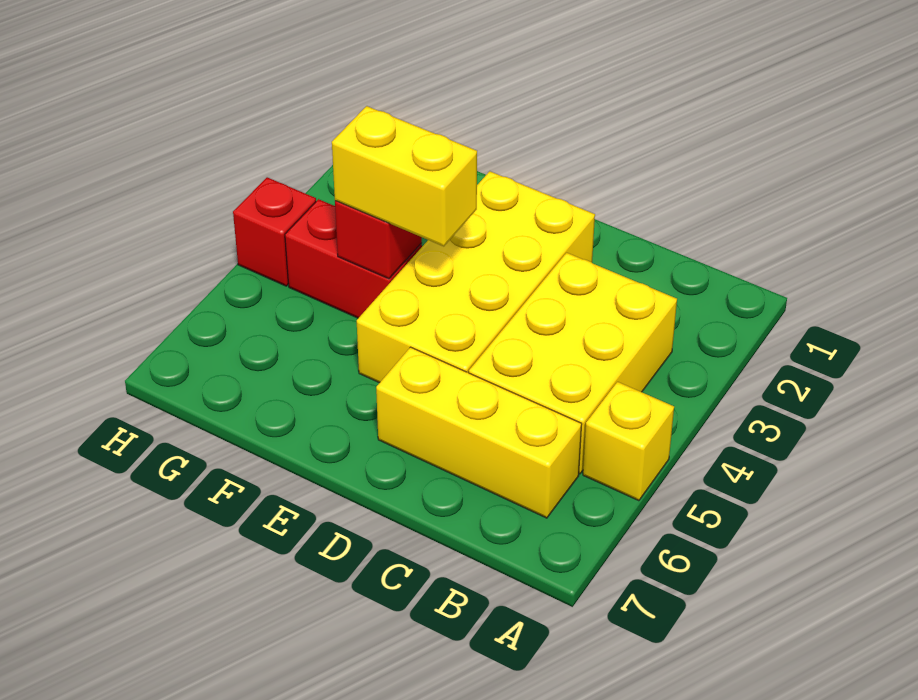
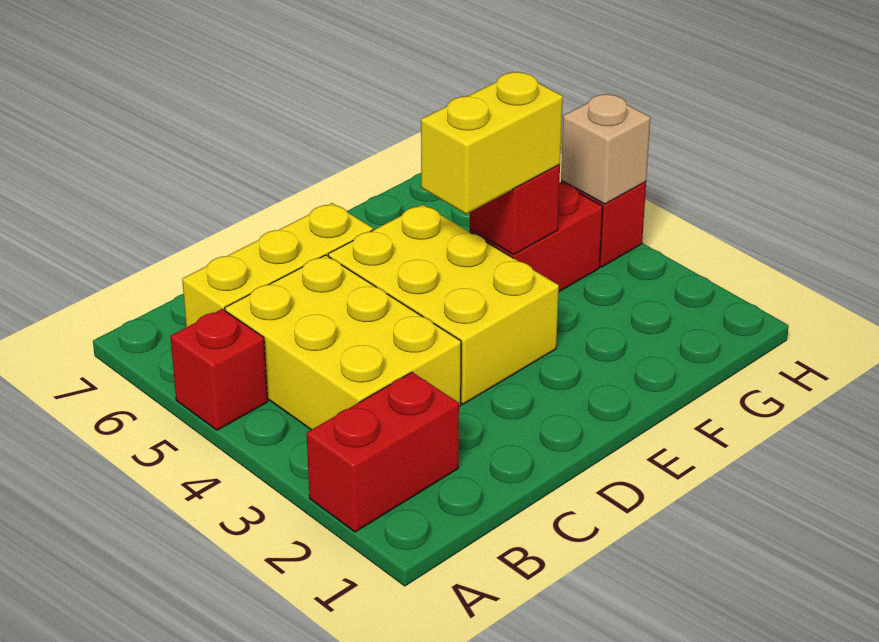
none -> red 1x2 brick [307,372,459,532]
yellow 1x1 brick [583,382,674,501] -> red 1x1 brick [170,309,268,430]
yellow 2x4 brick [357,171,595,383] -> yellow 2x3 brick [328,205,559,404]
none -> tan 1x1 brick [561,94,650,204]

